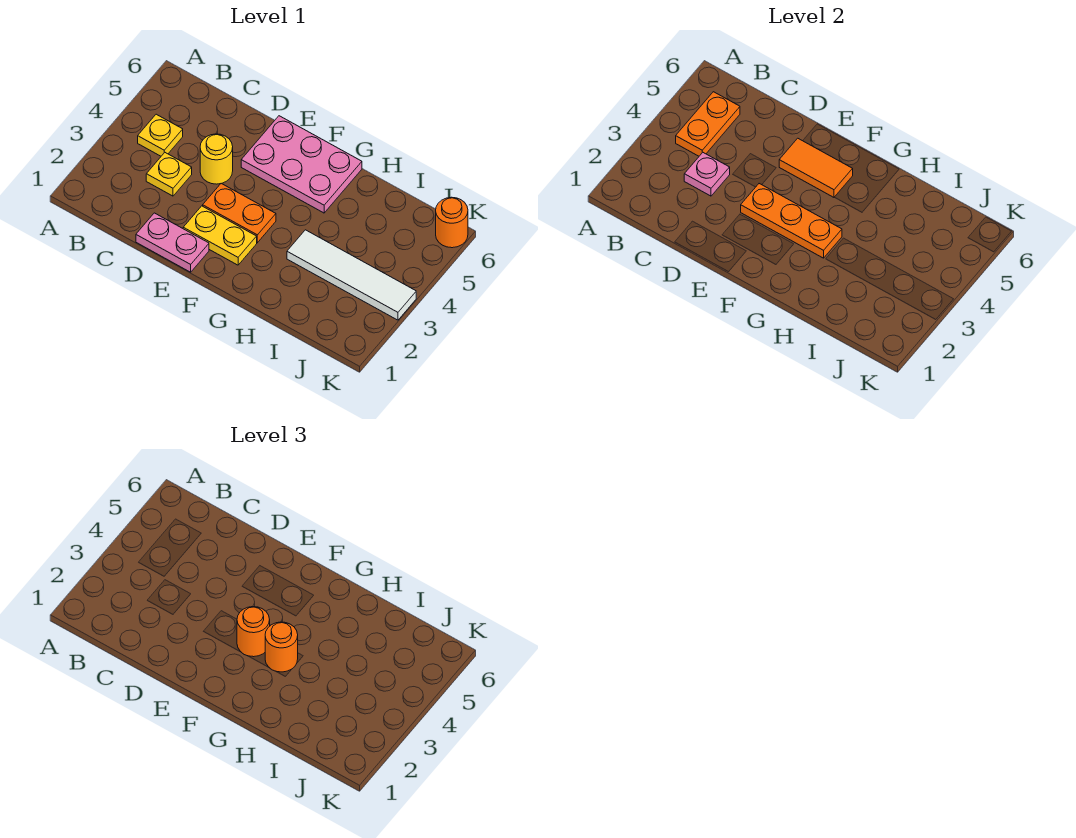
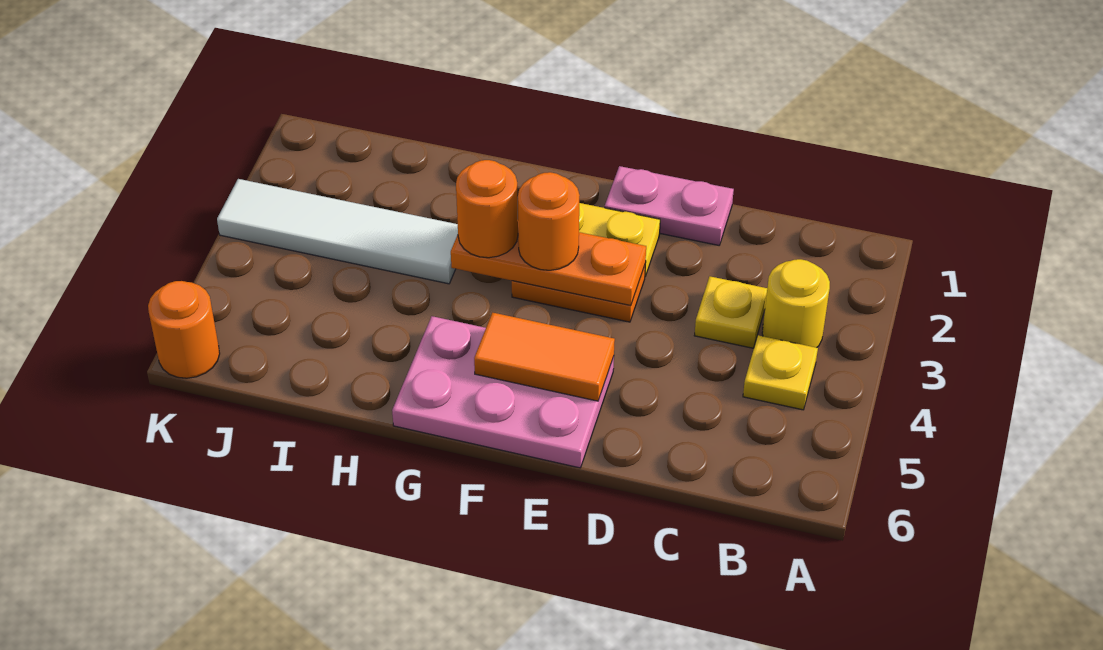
orange 1x2 plate [676,92,740,156] -> none
pink 1x1 plate [684,153,730,196] -> none
yellow 1x1 round brick [200,134,233,184] -> yellow 1x1 round brick moved to [762,259,830,348]

